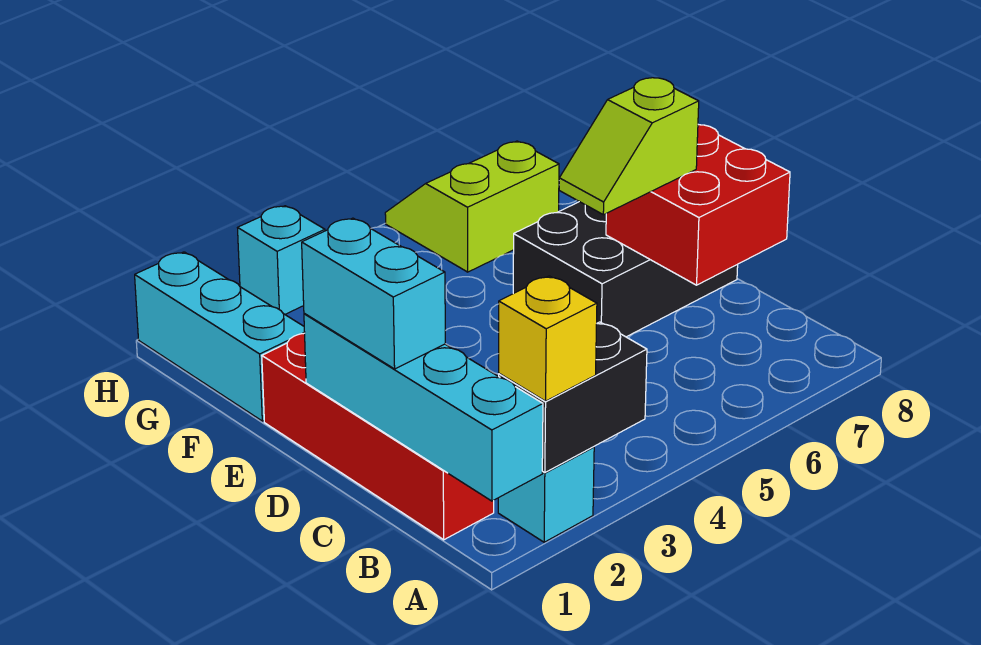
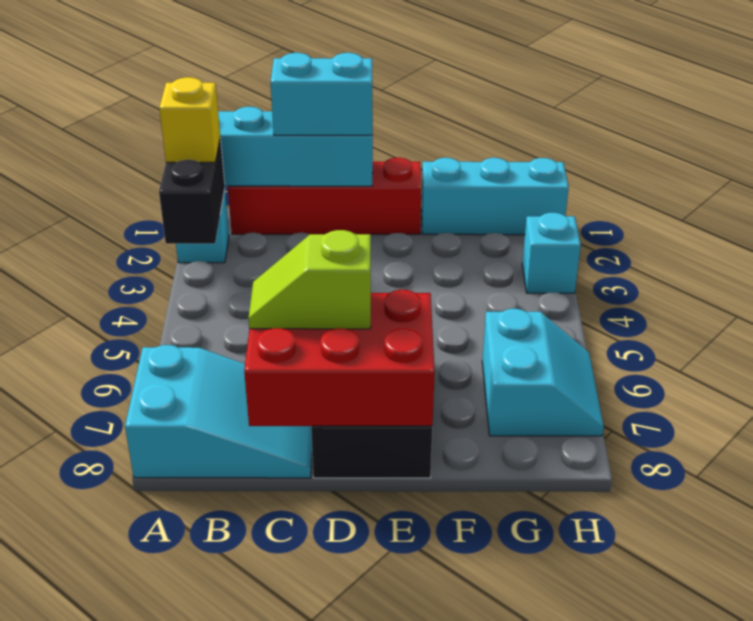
none -> cyan 2x3 slope [125,345,312,478]
red 2x2 brick [606,125,790,285] -> red 2x3 brick [244,290,435,426]
lime 1x2 slope [559,78,699,215] -> lime 1x2 slope turned to [248,230,371,329]
lime 2x2 slope [385,141,559,272] -> cyan 2x2 slope [482,309,604,436]

